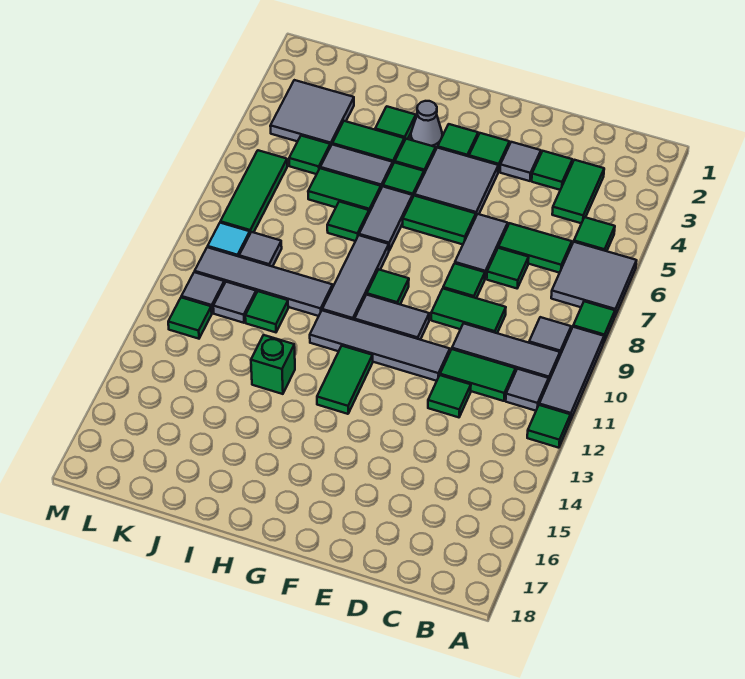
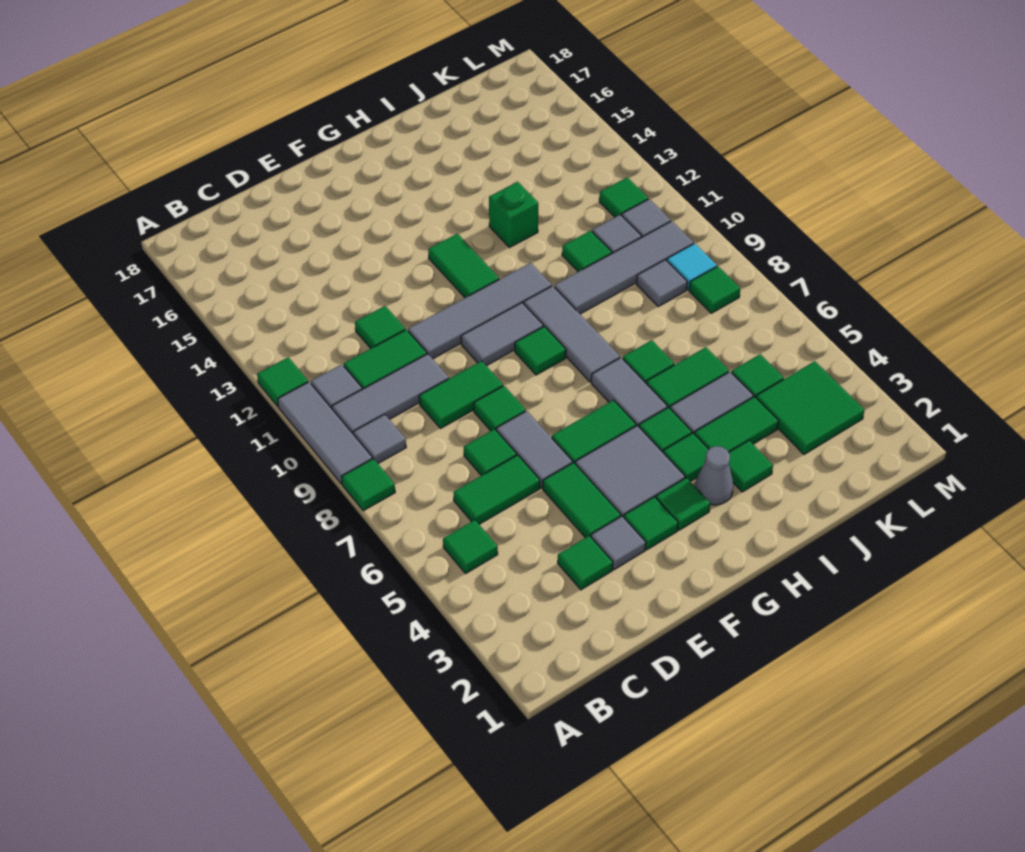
grey 2x2 tile [551,242,637,316] -> none
green 1x2 tile [552,160,604,223] -> green 1x2 tile moved to [543,463,621,538]
grey 2x2 tile [270,80,354,147] -> green 2x2 tile [756,361,865,454]
green 1x3 tile [220,150,287,233] -> green 1x1 tile [689,266,740,313]

